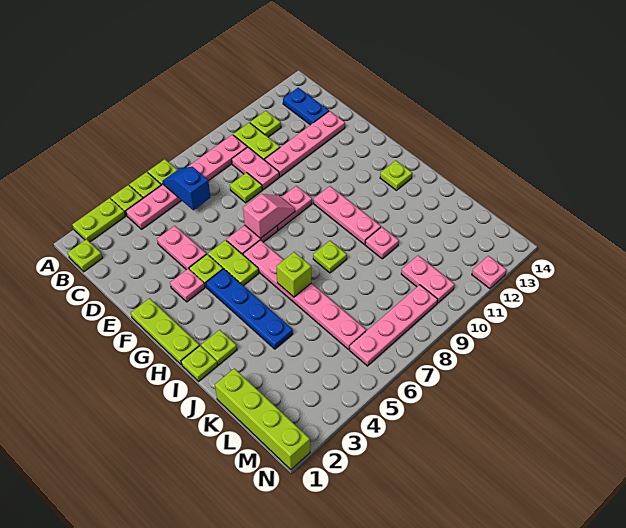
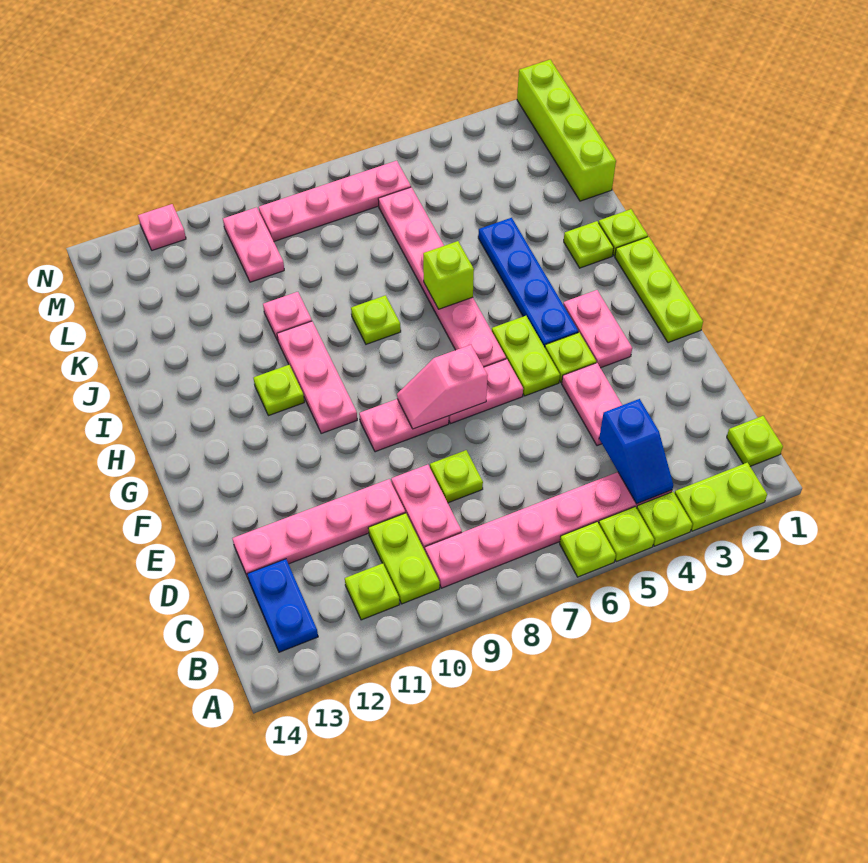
blue 1x2 slope [162,167,210,210] -> blue 1x2 slope moved to [599,399,673,504]
pink 1x1 plate [170,269,205,302] -> pink 1x2 plate [563,290,632,368]
lime 1x1 plate [380,161,412,190] -> lime 1x1 plate moved to [254,365,304,416]

